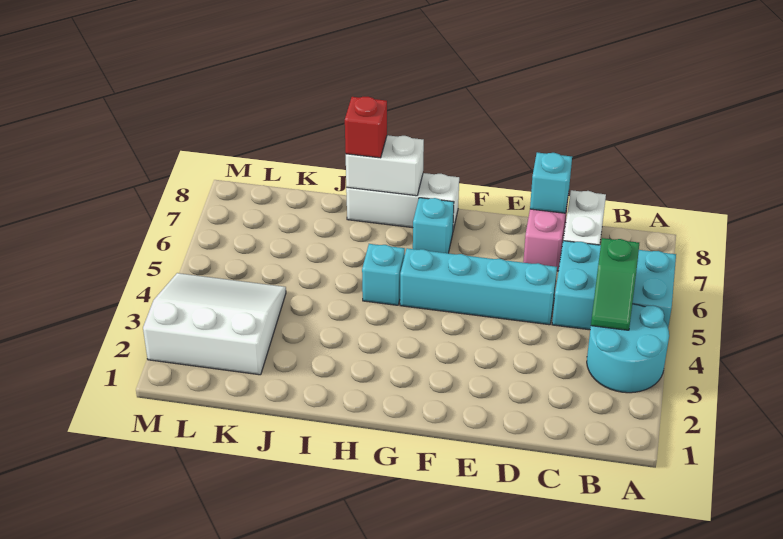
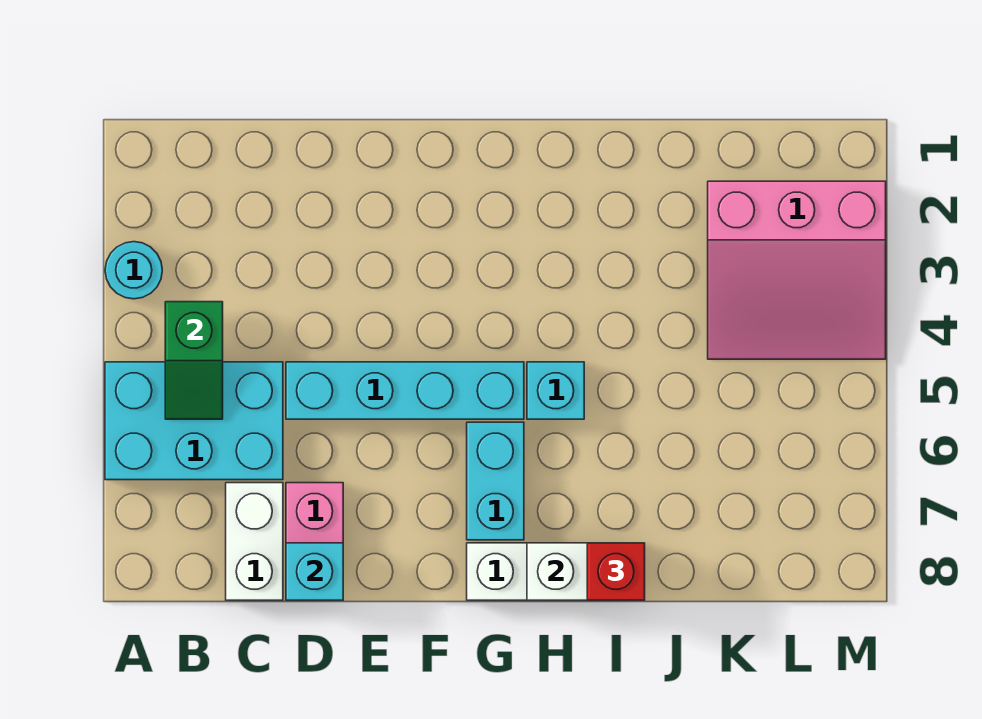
cyan 2x2 round brick [587,304,669,393] -> cyan 1x1 round brick [105,242,162,299]
green 1x2 slope [591,238,639,330] -> green 1x2 slope turned to [165,302,223,419]
cyan 1x1 brick [413,198,454,253] -> cyan 1x2 brick [467,422,524,540]
white 3x3 slope [143,273,286,375] -> pink 3x3 slope [708,181,886,359]

